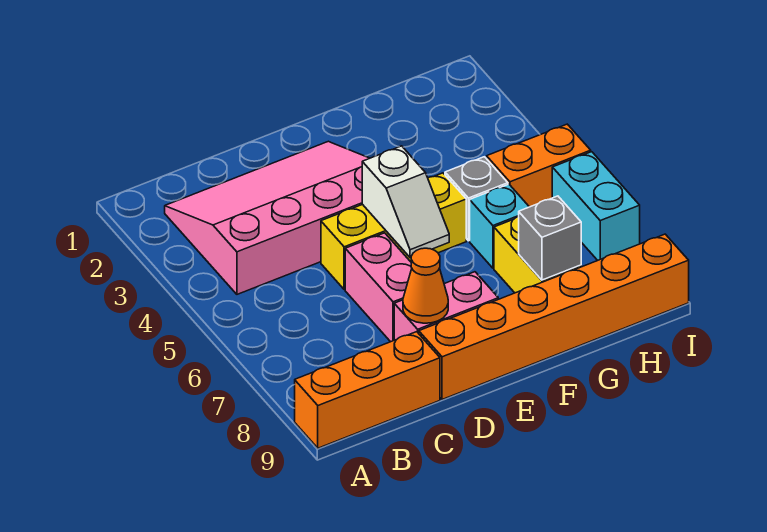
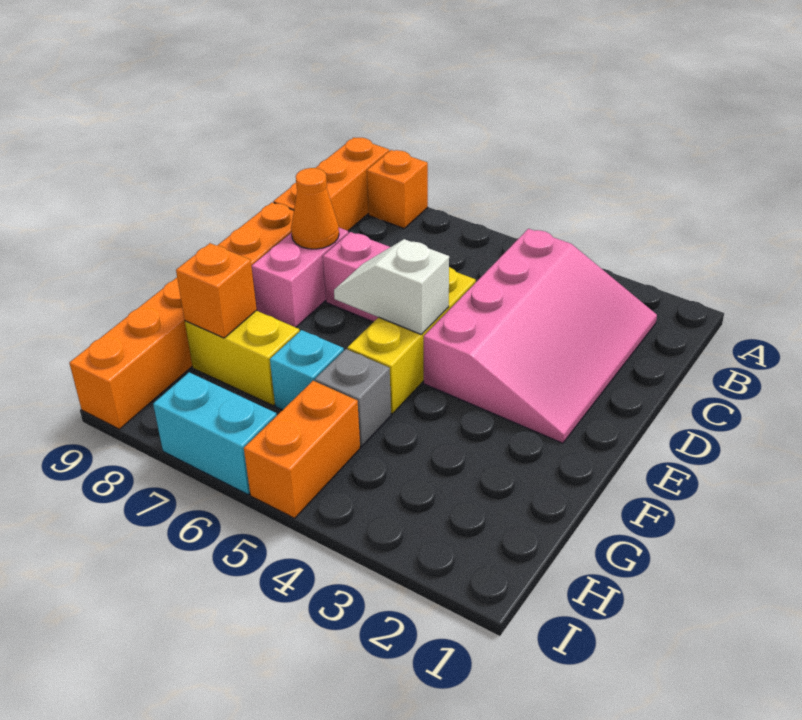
none -> orange 1x1 brick [367,150,428,228]
grey 1x1 brick [519,196,581,280] -> orange 1x1 brick [176,243,257,338]

